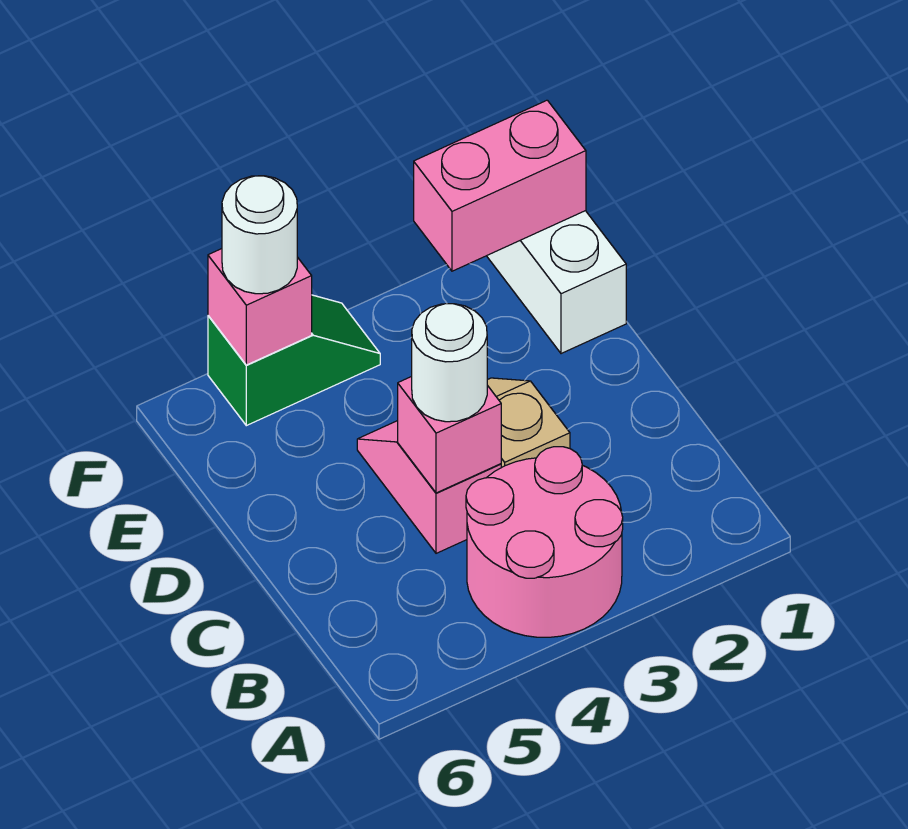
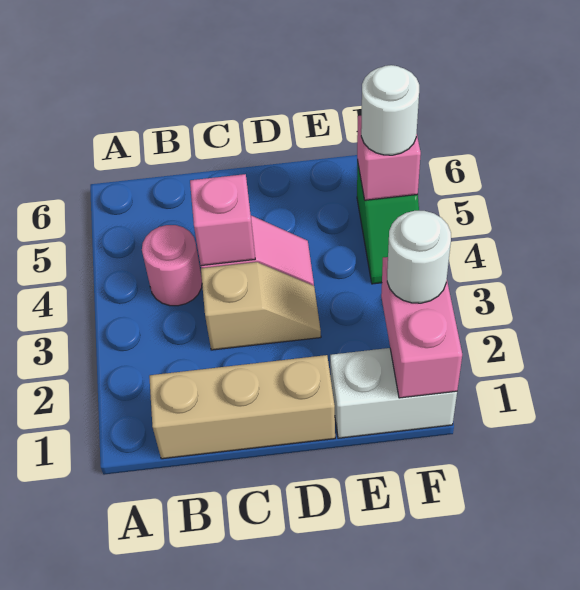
pink 2x2 round brick [466,447,623,637] -> pink 1x1 round brick [142,225,202,306]
none -> tan 1x3 brick [149,355,335,459]
white 1x1 round brick [412,304,487,422] -> white 1x1 round brick moved to [387,211,451,303]

